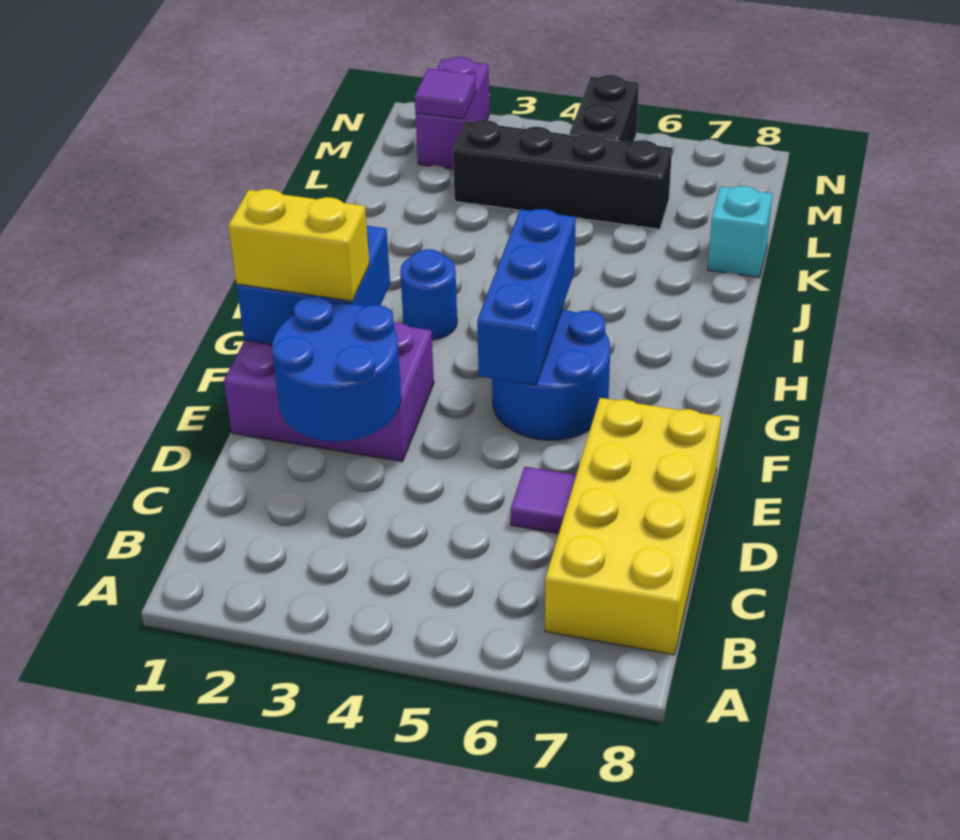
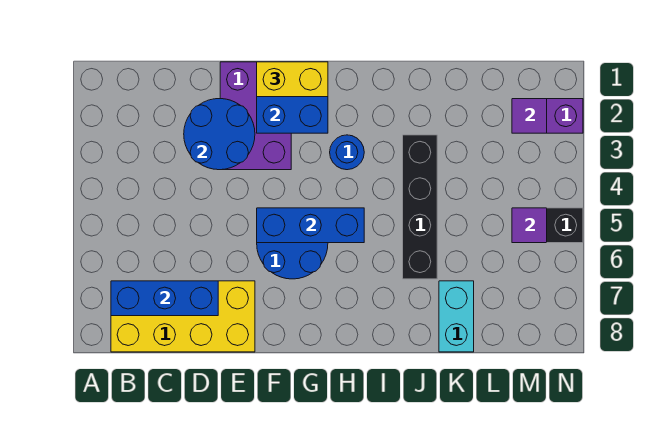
none -> blue 1x3 brick [111,281,218,316]
purple 1x1 tile [511,467,576,534] -> purple 1x1 tile moved to [512,208,547,243]
yellow 1x2 brick [228,189,369,301] -> yellow 1x2 brick turned to [257,62,328,97]
cyan 1x1 brick [708,186,773,277] -> cyan 1x2 brick [439,281,474,352]
black 1x4 brick [453,120,672,229] -> black 1x4 brick moved to [403,135,437,279]

